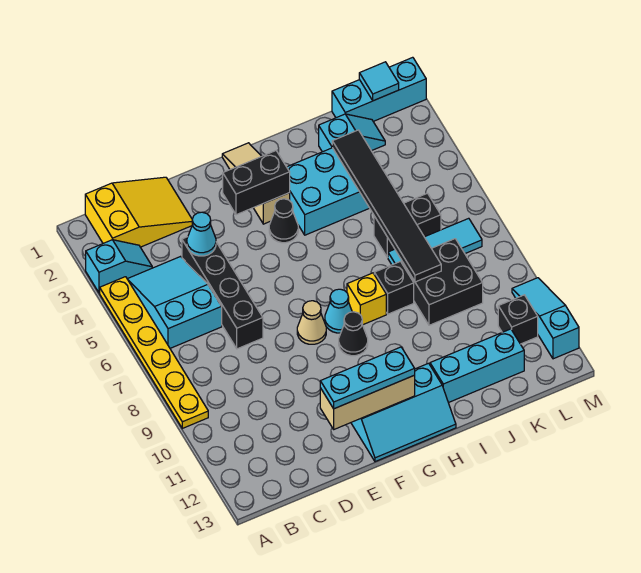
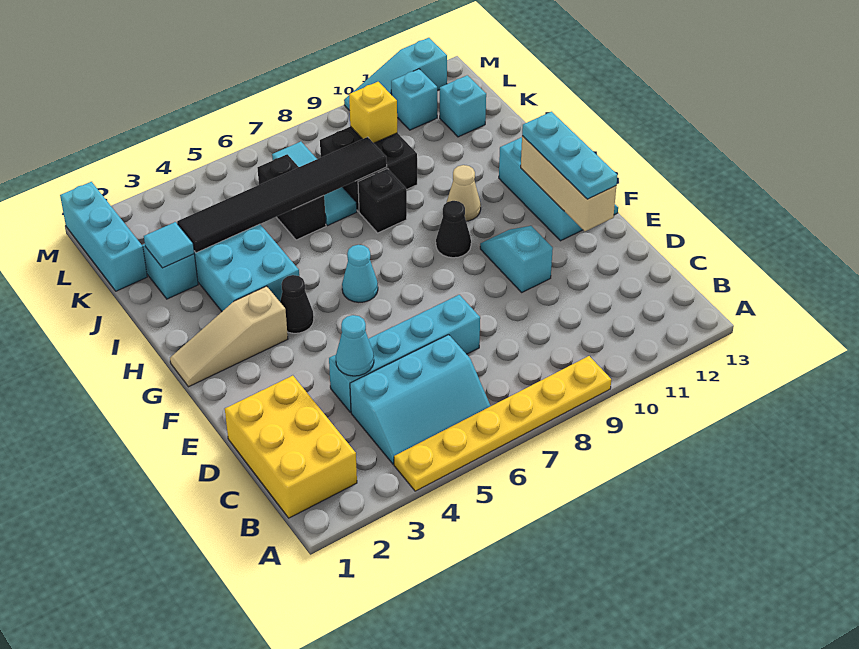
cyan 1x2 slope [86,240,152,293] -> cyan 1x2 slope moved to [480,226,553,292]
yellow 2x3 slope [85,177,193,247] -> yellow 2x3 brick [225,376,357,518]
cyan 2x3 slope [128,257,222,348] -> cyan 2x3 slope turned to [350,335,490,464]
black 1x4 brick [182,237,263,349] -> cyan 1x4 brick [329,295,480,412]
black 1x2 brick [223,151,290,215] -> none
tan 1x1 cone [297,301,326,344] -> tan 1x1 cone moved to [447,165,481,221]
cyan 1x1 cone [325,289,352,333] -> cyan 1x1 cone moved to [342,245,378,302]
yellow 1x1 brick [347,273,386,325] -> yellow 1x1 brick moved to [349,82,397,143]
cyan 1x3 brick [430,329,524,403] -> cyan 1x1 brick [440,75,486,137]
cyan 1x1 tile [359,62,399,101] -> cyan 1x1 tile moved to [144,222,194,268]
black 1x1 brick [498,295,538,344] -> cyan 1x1 brick [391,69,437,130]

